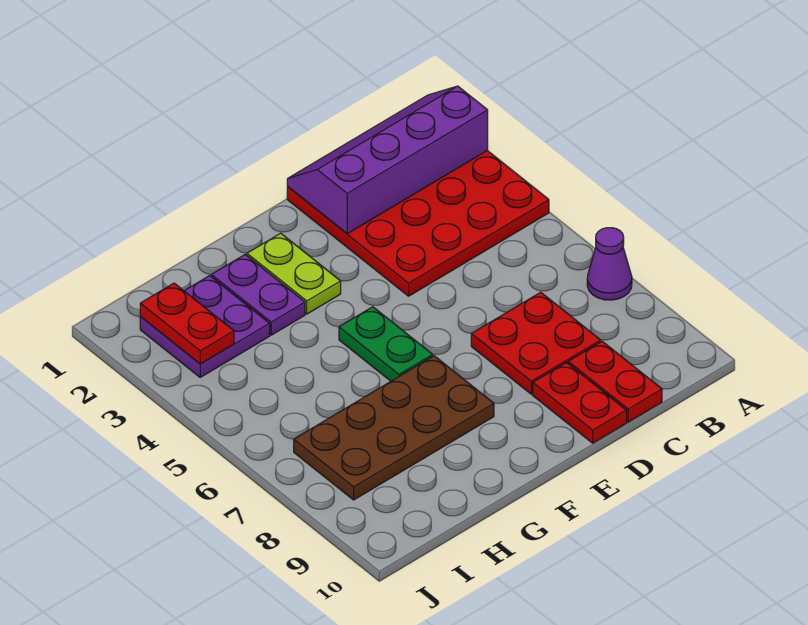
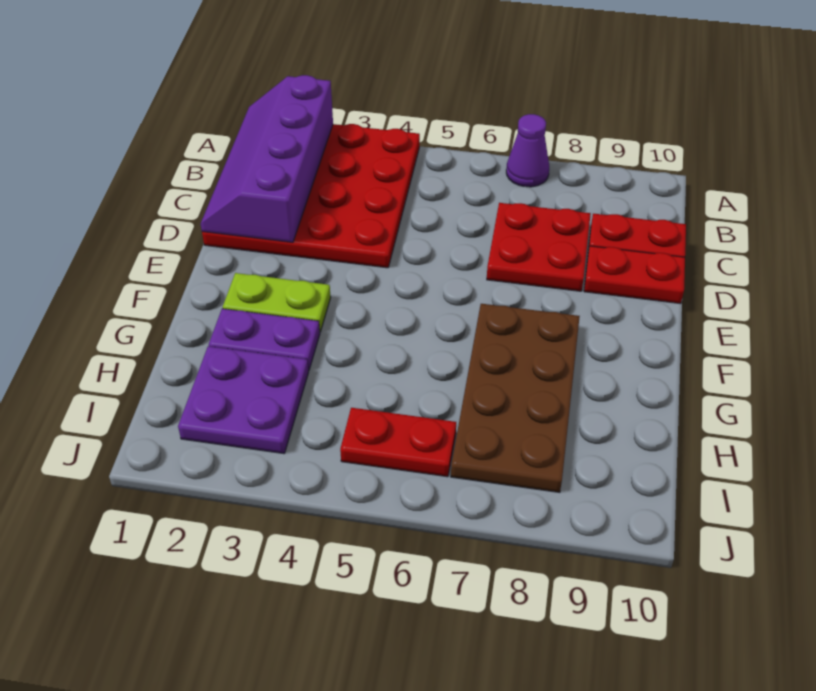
green 1x2 plate [339,307,433,381] -> none
red 1x2 plate [140,283,234,364] -> red 1x2 plate moved to [340,408,456,477]

